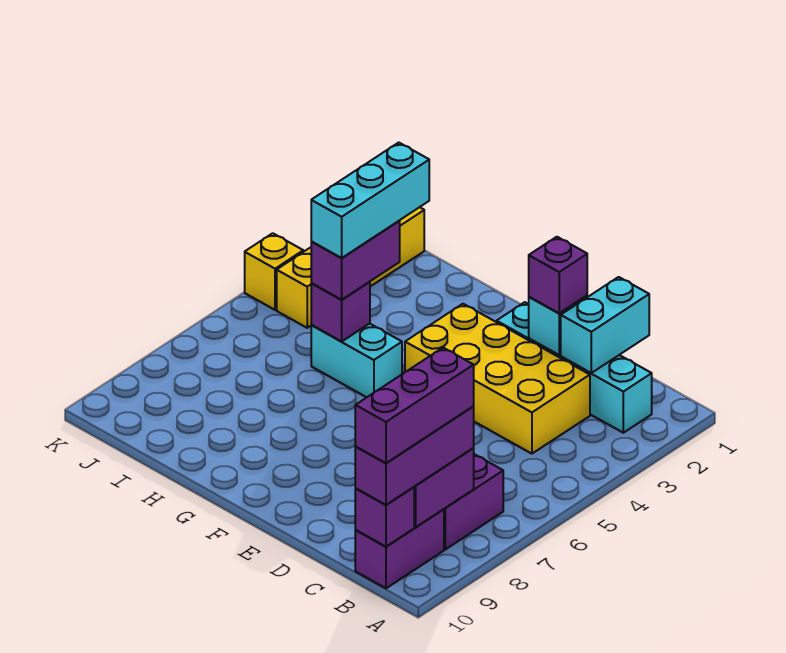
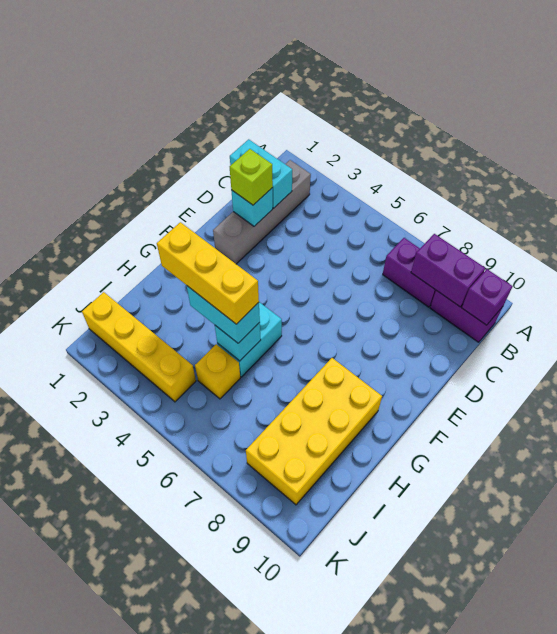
cyan 1x4 brick [497,302,652,433] -> grey 1x4 brick [213,160,311,264]
purple 1x3 brick [355,407,474,505] -> none
purple 1x3 brick [355,348,474,463] -> none
yellow 2x4 brick [405,304,590,454] -> yellow 2x4 brick moved to [246,358,382,505]
purple 1x1 brick [529,237,587,313] -> lime 1x1 brick [230,149,273,205]
cyan 1x3 brick [311,143,429,258] -> yellow 1x3 brick [157,222,259,324]
purple 1x2 brick [311,221,400,300] -> cyan 1x2 brick [187,286,260,343]
purple 1x1 brick [311,282,370,342] -> cyan 1x1 brick [215,322,261,361]
yellow 1x1 brick [245,233,303,310] -> yellow 1x1 brick moved to [195,344,240,399]

